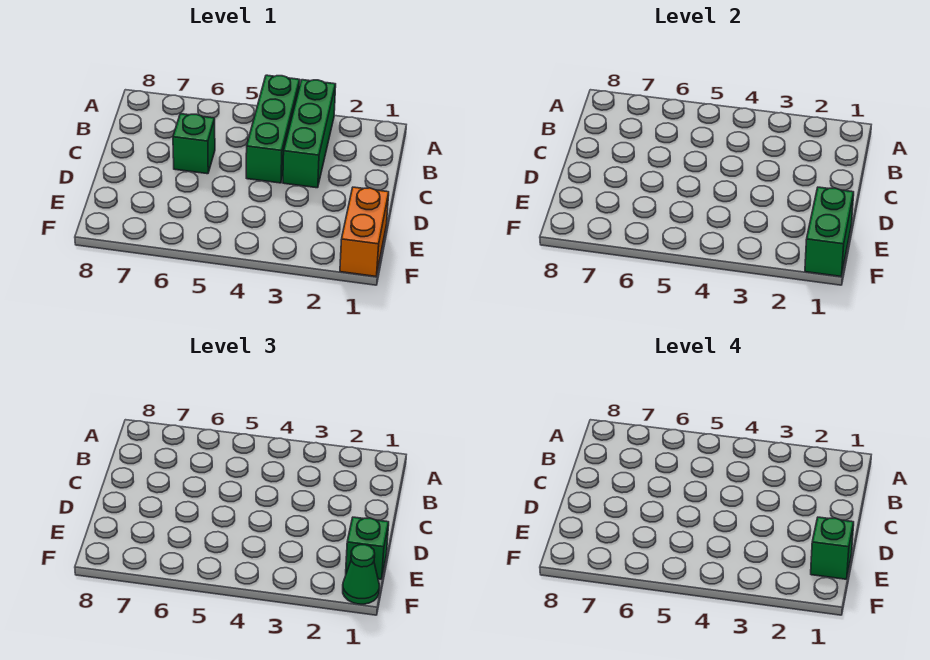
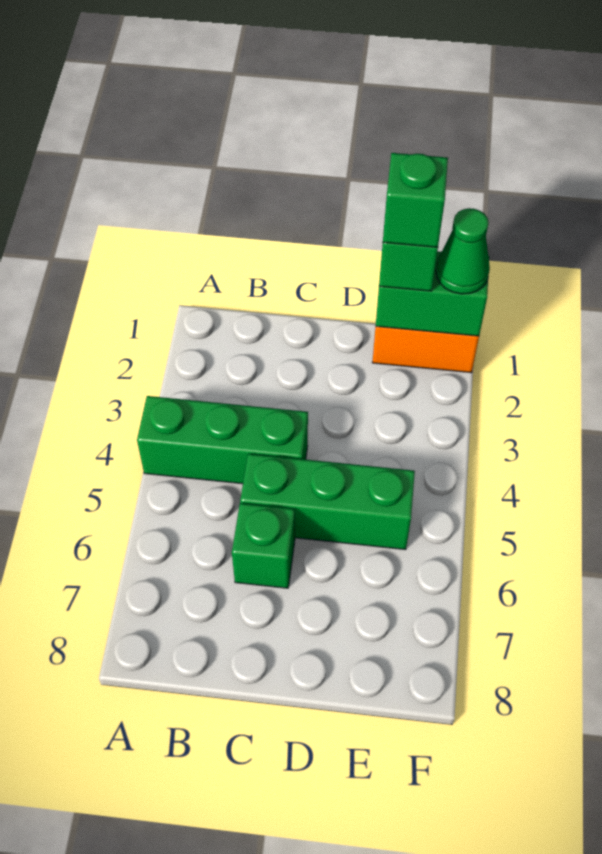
green 1x3 brick [283,80,336,188] -> green 1x3 brick moved to [240,454,415,550]

